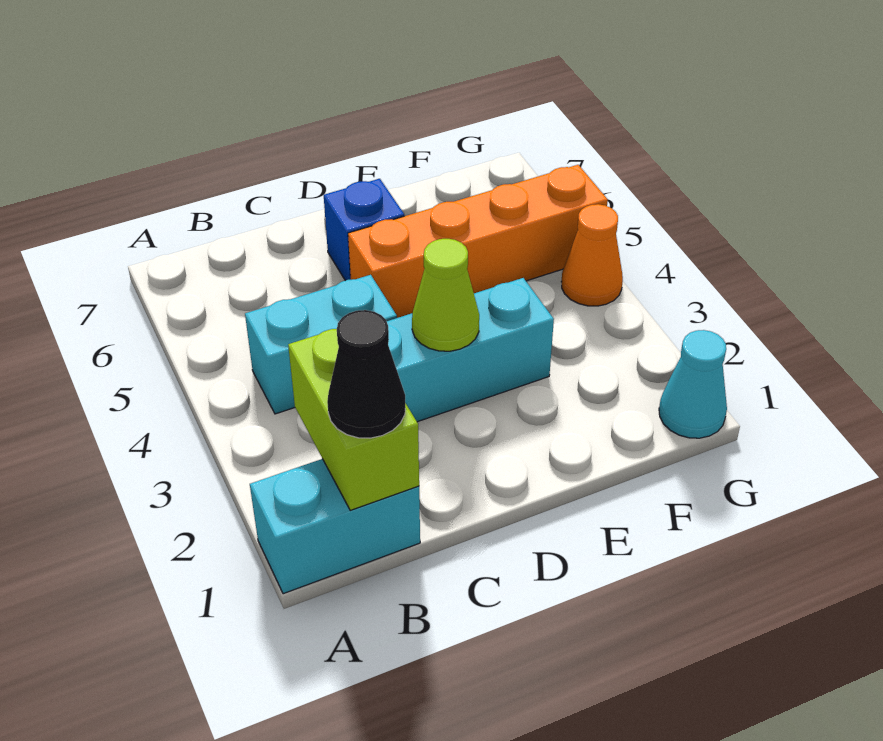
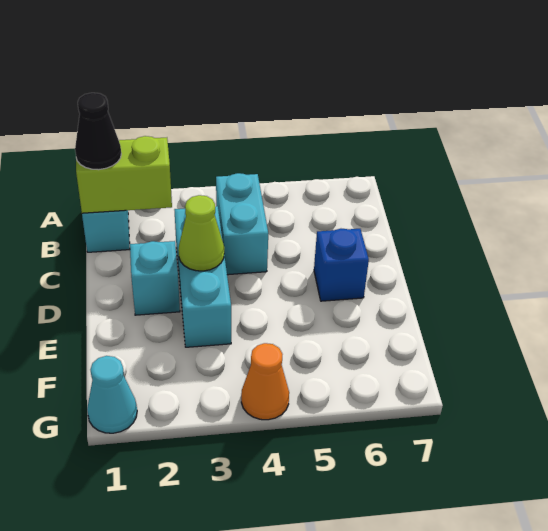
none -> cyan 1x1 brick [130,241,180,315]
orange 1x4 brick [348,165,608,318] -> none

